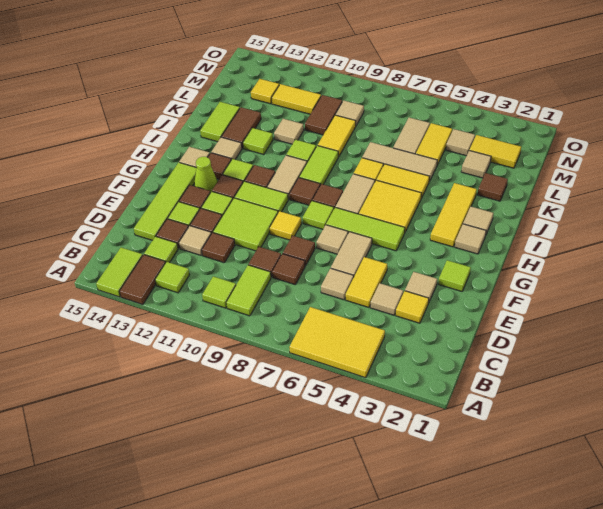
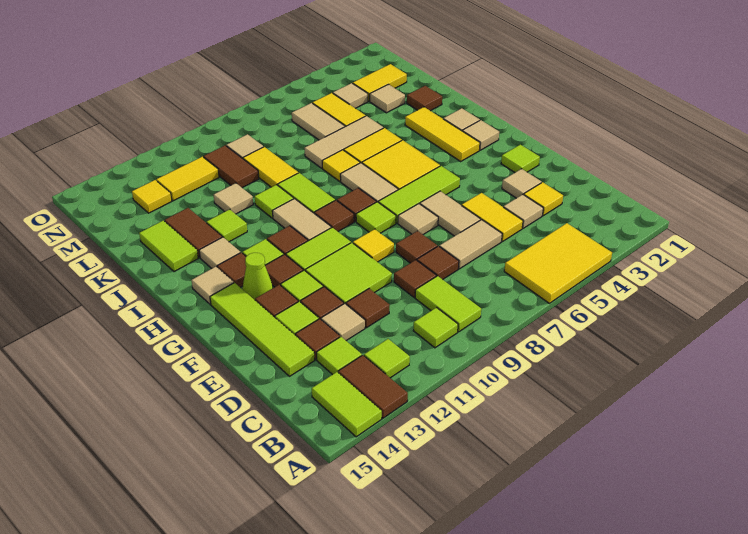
tan 1x1 tile [321,268,354,300] -> tan 1x2 tile [439,220,502,269]

